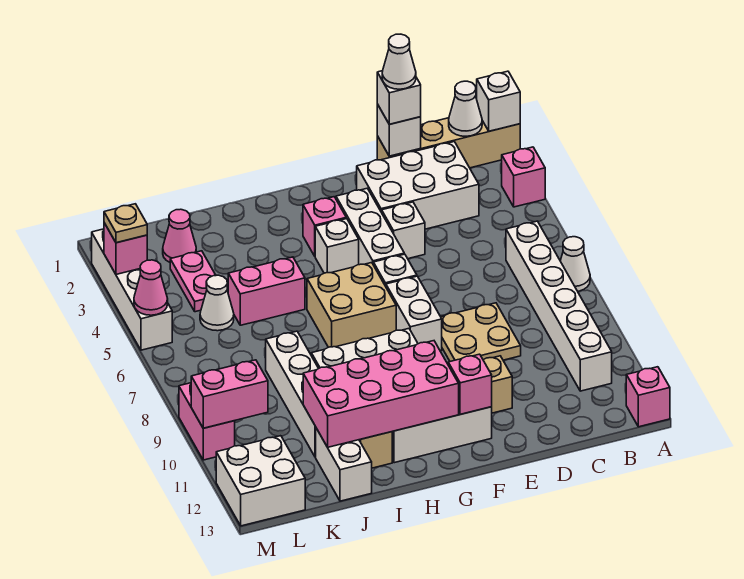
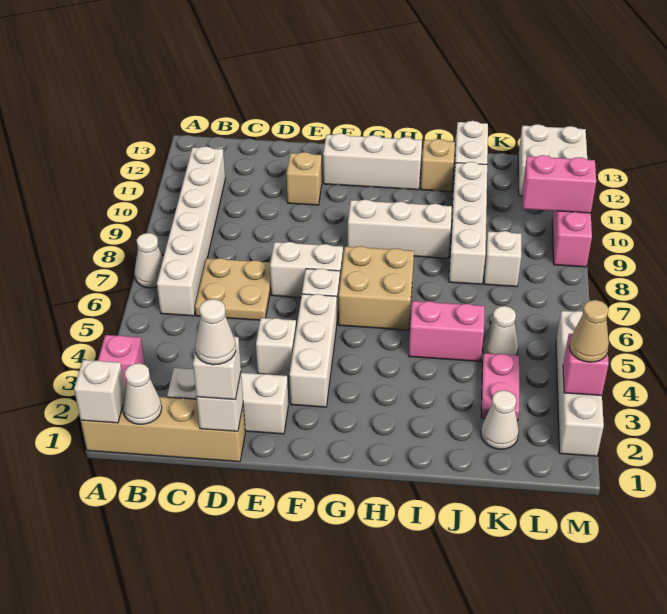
pink 1x1 brick [626,367,670,427] -> none
white 2x3 brick [357,142,479,229] -> white 1x3 brick [167,368,288,434]
tan 2x2 plate [441,303,521,361] -> tan 2x2 plate moved to [195,258,271,320]
white 1x2 brick [386,276,442,351] -> white 1x2 brick turned to [270,242,343,297]
pink 1x1 brick [448,354,492,414] -> none
pink 1x1 brick [303,197,346,256] -> none
white 1x1 brick [315,219,359,273] -> white 1x1 brick moved to [484,231,521,287]
pink 2x4 brick [303,341,459,447] -> none
pink 1x1 cone [163,209,196,262] -> white 1x1 cone [481,390,519,449]
tan 1x1 plate [104,204,147,243] -> tan 1x1 cone [569,300,609,362]
pink 1x1 cone [134,260,168,315] -> none

